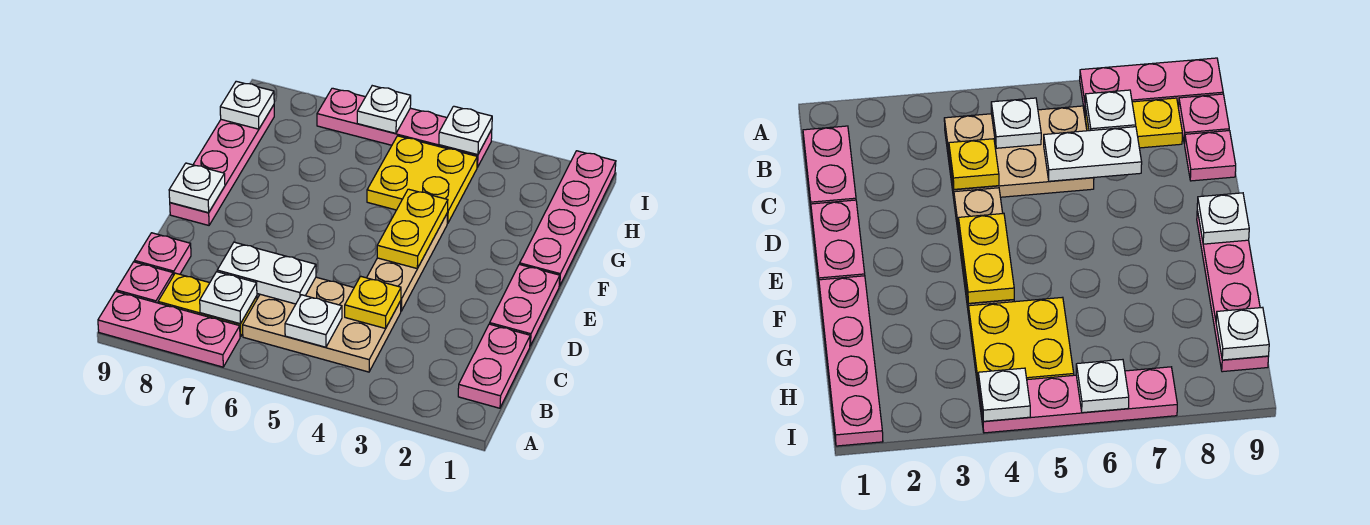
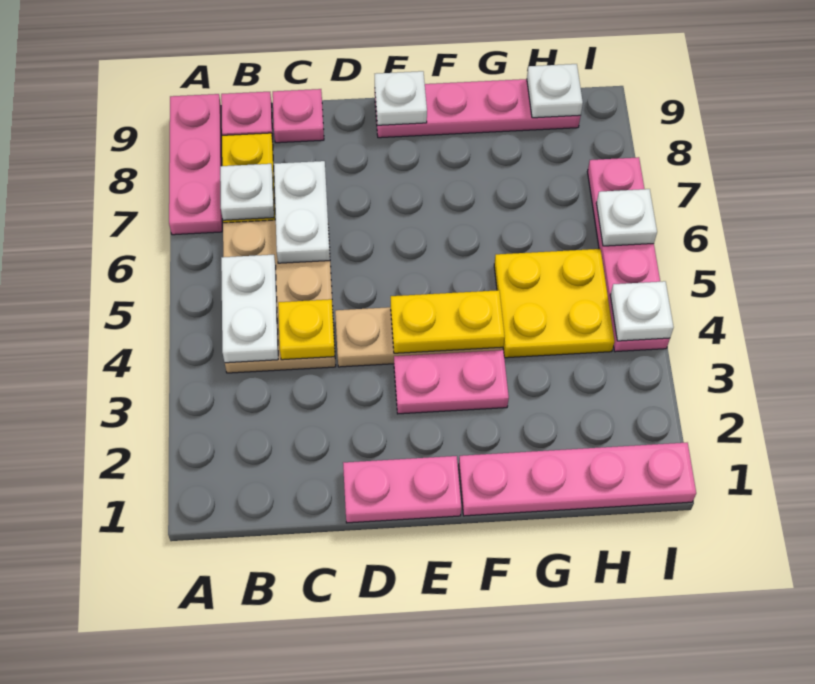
pink 1x2 plate [458,324,530,408] -> pink 1x2 plate moved to [394,350,509,414]
white 1x1 plate [285,295,342,347] -> white 1x2 plate [221,255,278,363]

